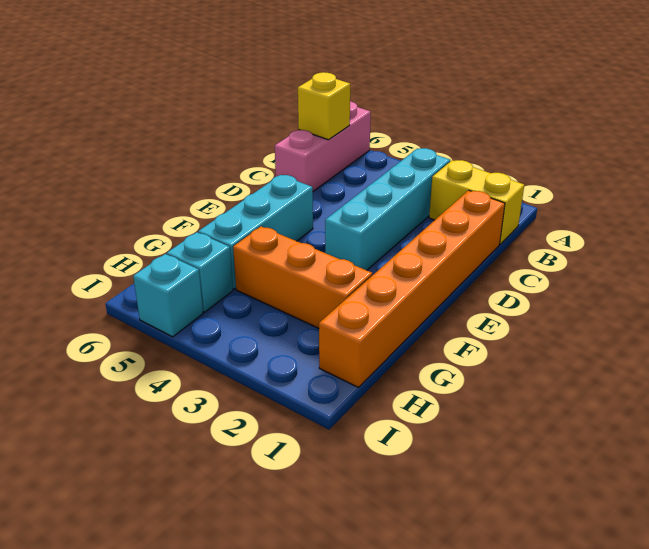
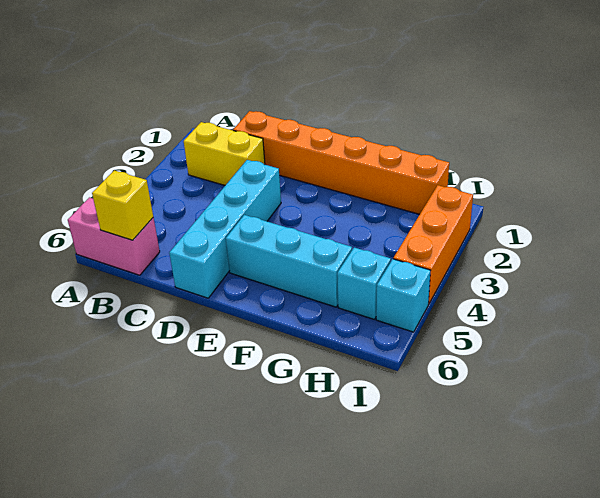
pink 1x3 brick [275,101,371,191] -> pink 1x2 brick [68,197,160,275]
yellow 1x2 brick [429,160,524,244] -> yellow 1x2 brick turned to [184,122,265,185]
cyan 1x4 brick [325,148,450,270] -> cyan 1x4 brick turned to [169,160,281,298]
orange 1x3 brick [233,226,373,328] -> orange 1x3 brick moved to [393,185,473,304]

